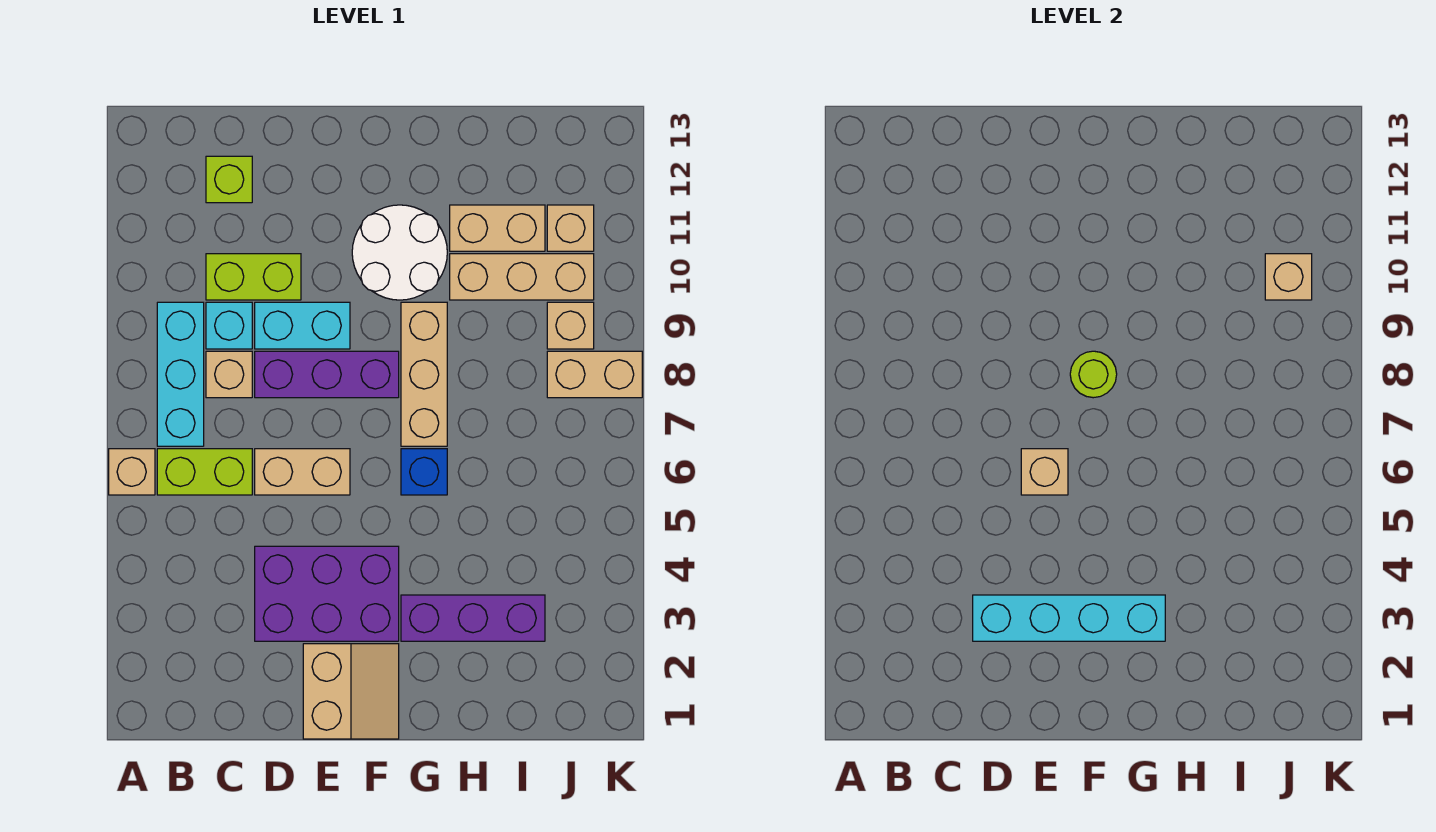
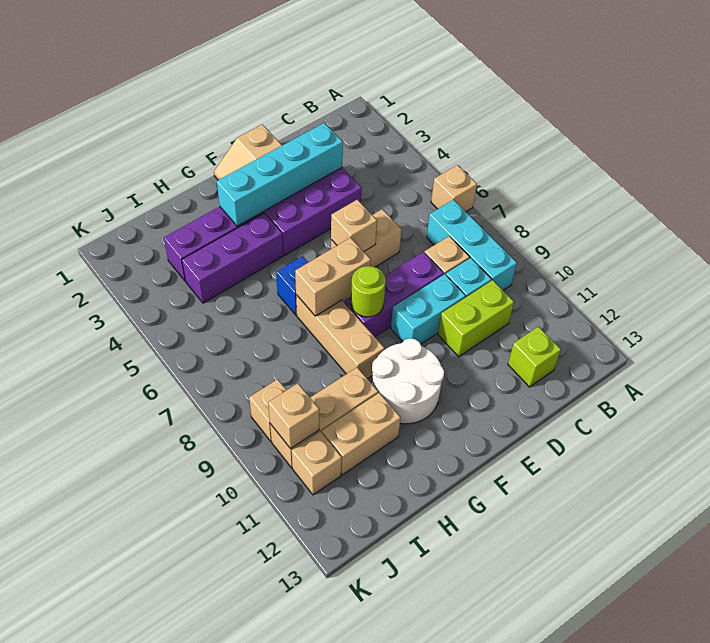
lime 1x2 brick [157,449,252,495] -> none
none -> purple 1x3 brick [182,213,283,303]
tan 1x2 brick [547,351,642,398] -> tan 1x2 brick moved to [295,238,371,316]

